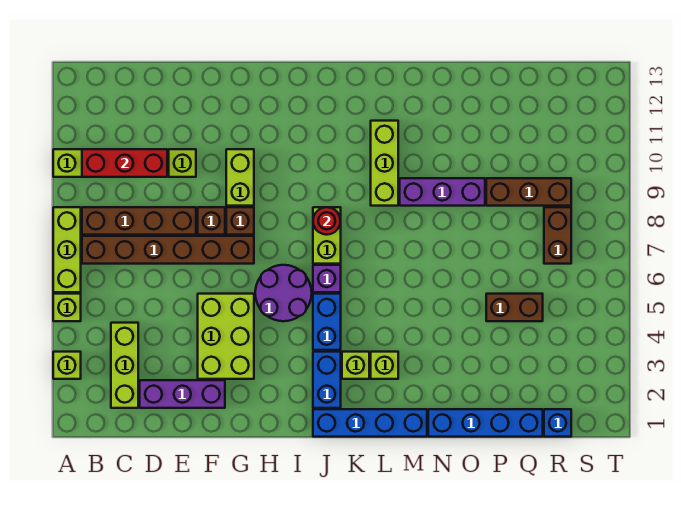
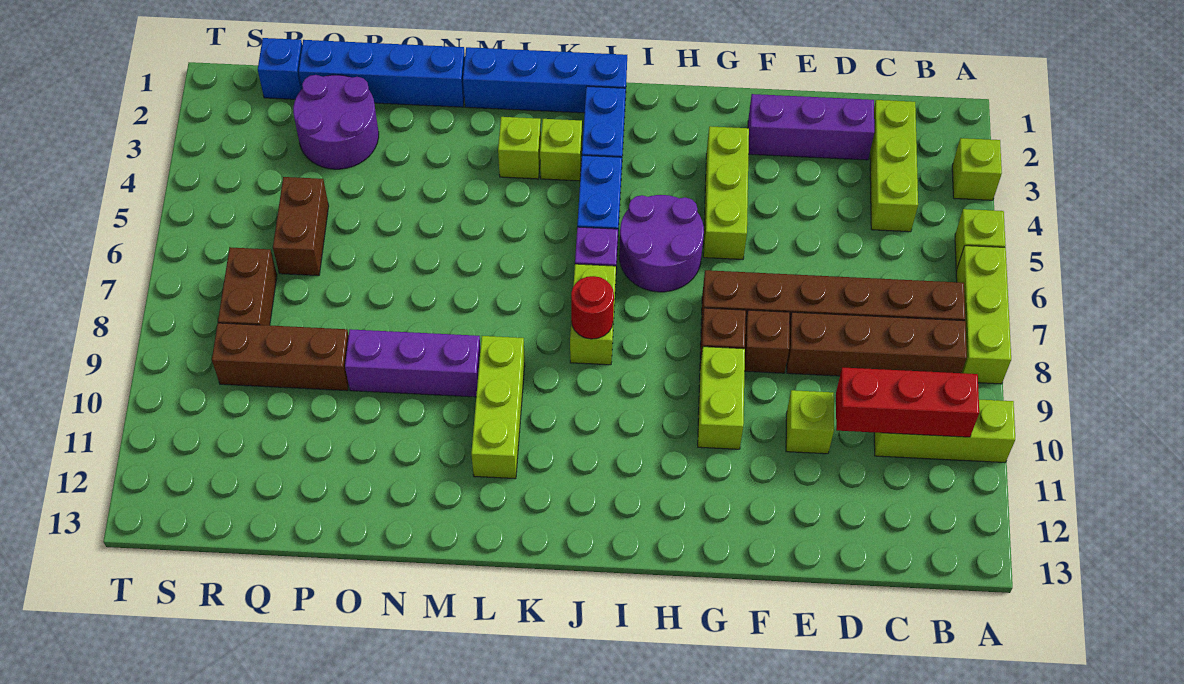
lime 2x3 brick [198,294,254,379] -> lime 1x3 brick [703,126,749,259]
none -> purple 2x2 round brick [293,75,379,169]
brown 1x2 brick [486,294,543,321] -> brown 1x2 brick turned to [273,177,329,276]

